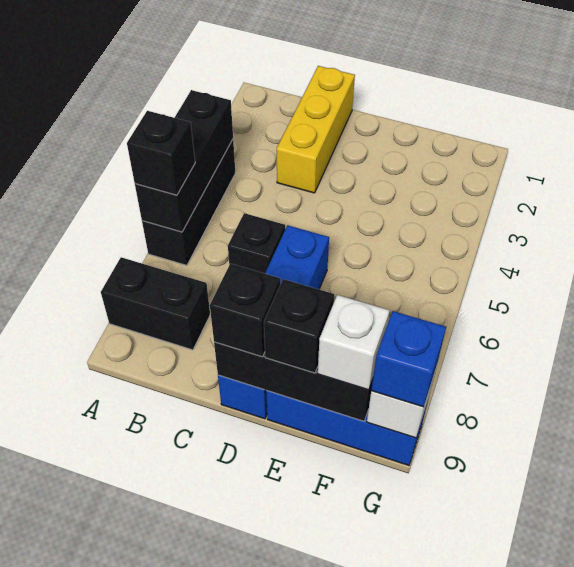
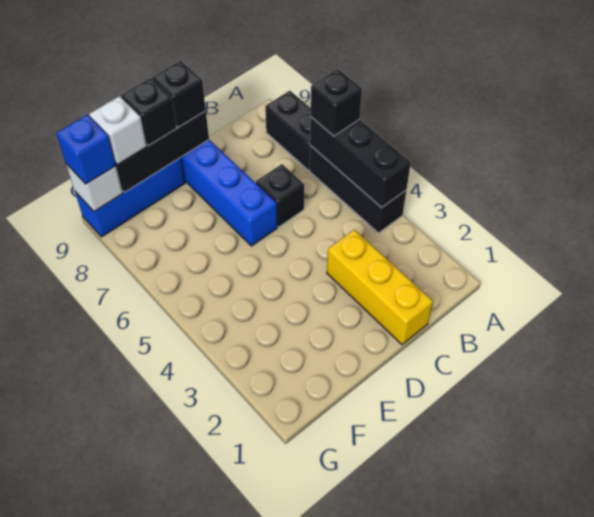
black 1x2 brick [101,257,210,350] -> black 1x2 brick turned to [265,91,311,170]

